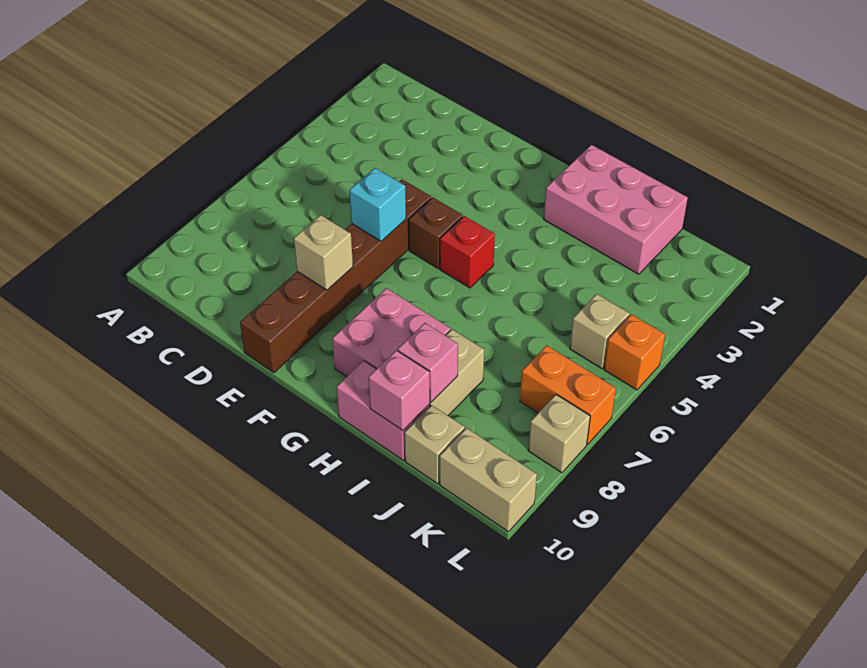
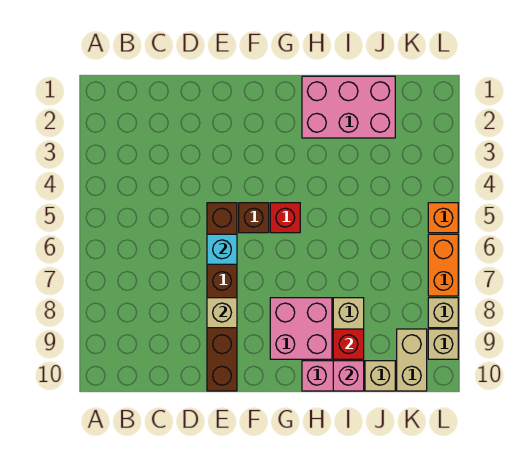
pink 1x1 brick [398,323,458,402] -> red 1x1 brick [333,329,364,359]
tan 1x1 brick [570,294,630,369] -> tan 1x1 brick moved to [428,329,458,359]
orange 1x2 brick [520,345,616,444] -> orange 1x2 brick turned to [428,234,458,296]
tan 1x2 brick [440,428,537,532] -> tan 1x2 brick turned to [397,329,427,391]

